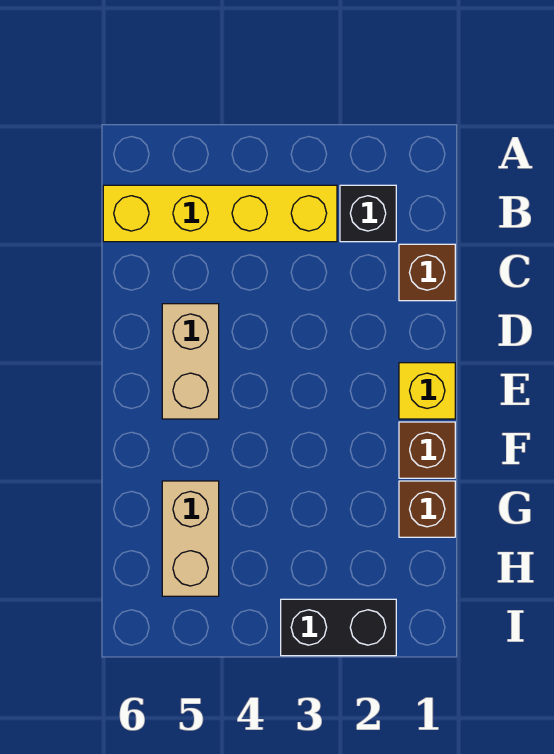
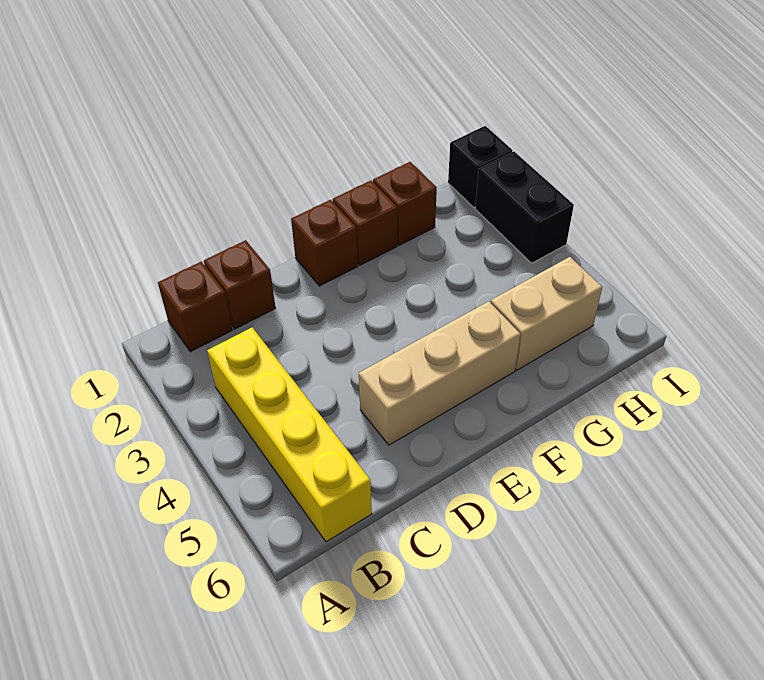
none -> brown 1x1 brick [158,262,232,352]
black 1x1 brick [340,185,396,242] -> black 1x1 brick moved to [448,126,513,207]
tan 1x2 brick [162,304,219,419] -> tan 1x3 brick [359,301,520,445]
yellow 1x1 brick [399,363,455,419] -> brown 1x1 brick [291,200,358,286]

